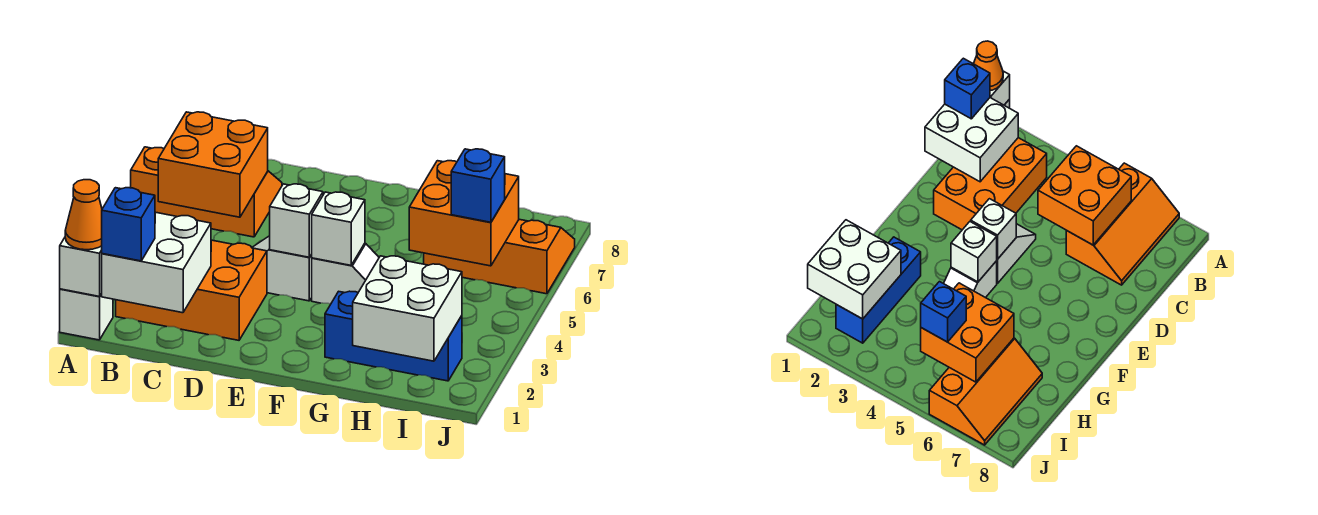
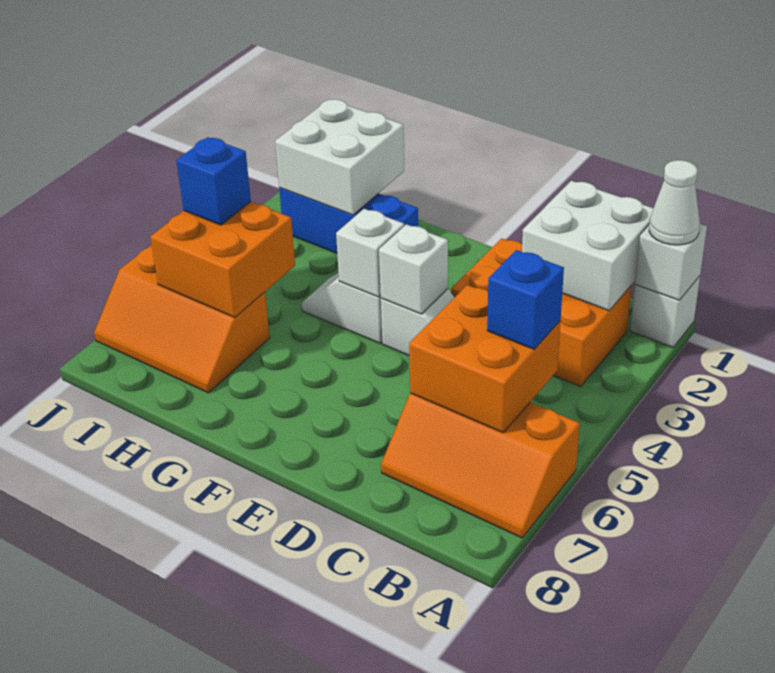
orange 1x1 cone [65,180,102,250] -> white 1x1 cone [649,160,700,245]
blue 1x1 brick [102,188,155,261] -> blue 1x1 brick moved to [487,250,564,349]

